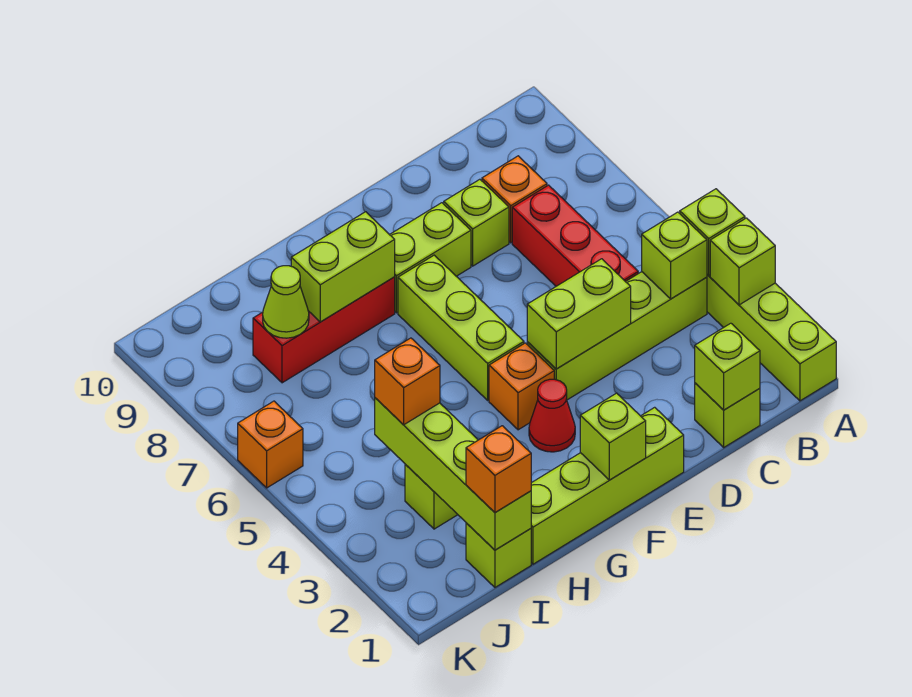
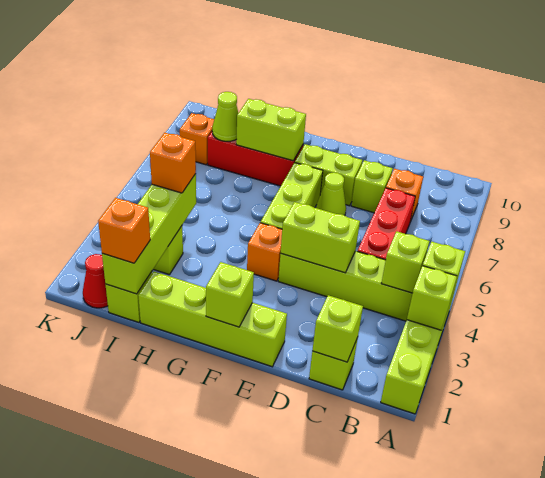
none -> lime 1x1 cone [316,173,346,216]
red 1x1 cone [529,379,575,452] -> red 1x1 cone moved to [83,254,108,308]
orange 1x1 brick [238,401,303,488] -> orange 1x1 brick moved to [180,113,214,165]

